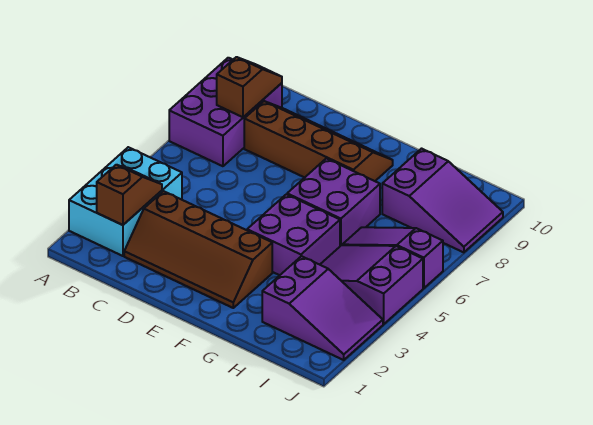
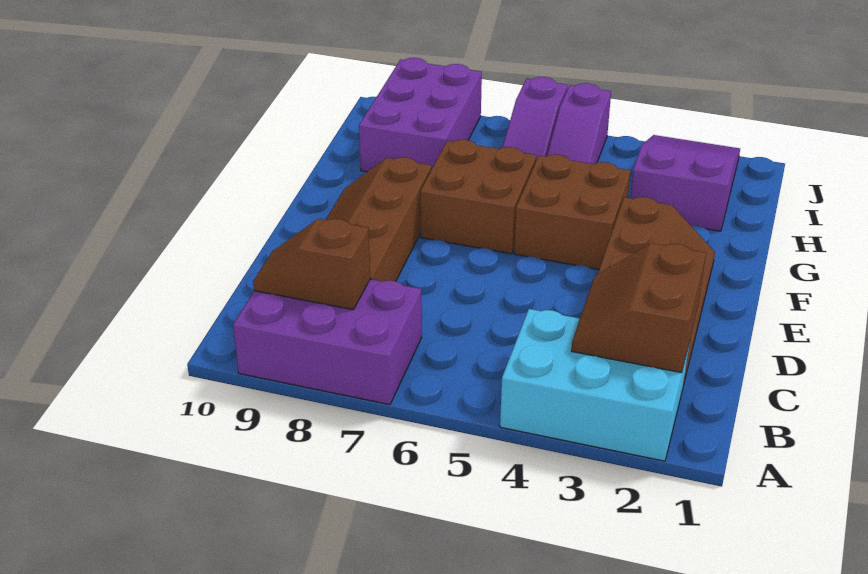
brown 1x2 slope [97,165,162,225] -> brown 2x2 slope [571,243,706,373]
purple 2x2 brick [247,194,340,275] -> brown 2x2 brick [514,154,631,269]
purple 2x2 brick [287,158,380,246] -> brown 2x2 brick [420,140,536,254]
purple 2x3 slope [320,245,423,324] -> purple 1x3 slope [547,83,611,164]
purple 2x3 slope [382,149,503,252] -> purple 2x3 brick [359,58,482,172]

